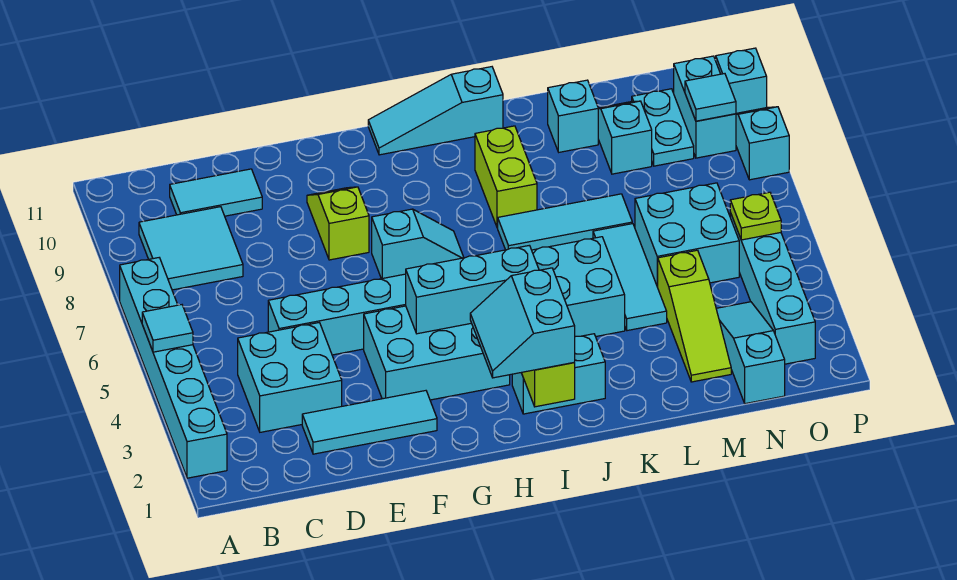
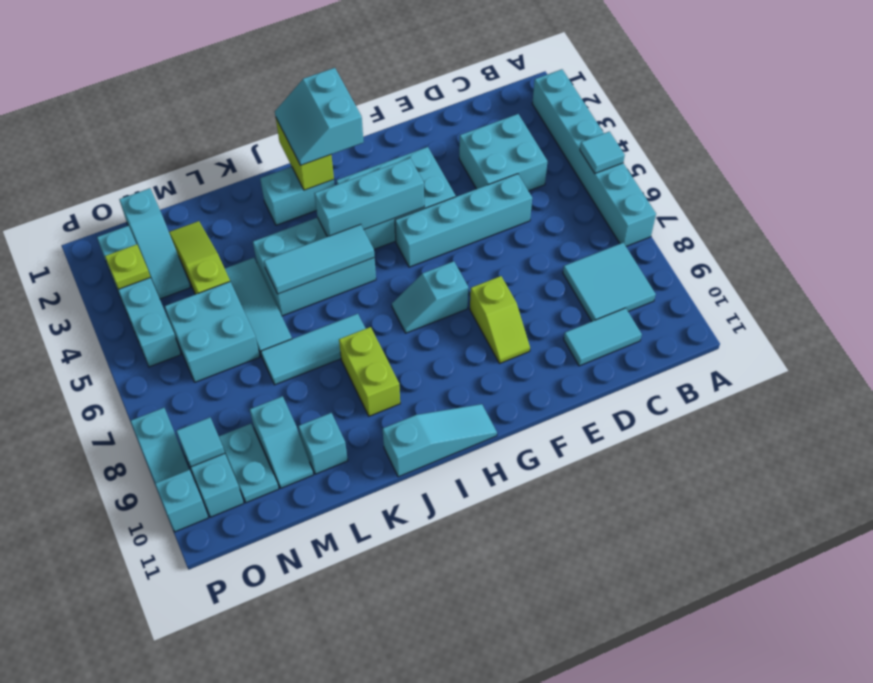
cyan 1x3 tile [302,391,437,454] -> cyan 1x3 tile moved to [264,224,375,294]
cyan 2x2 slope [470,268,575,378] -> cyan 2x2 slope turned to [275,68,364,165]
lime 1x1 plate [730,192,781,240] -> lime 1x1 plate moved to [105,244,150,289]

